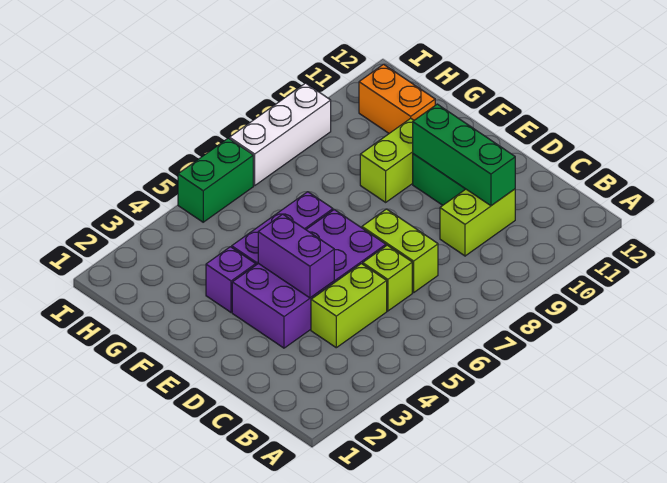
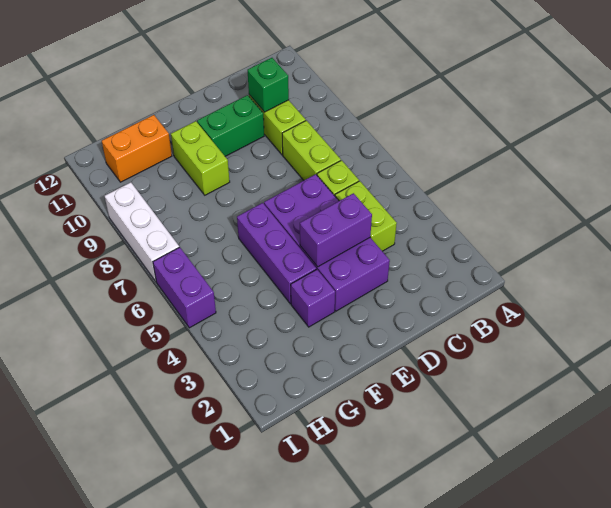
lime 1x2 brick [362,209,438,293] -> lime 1x2 brick turned to [282,121,341,180]
green 1x3 brick [413,104,515,206] -> green 1x1 brick [248,58,289,112]
green 1x2 brick [178,138,253,222] -> purple 1x2 brick [153,247,216,328]

